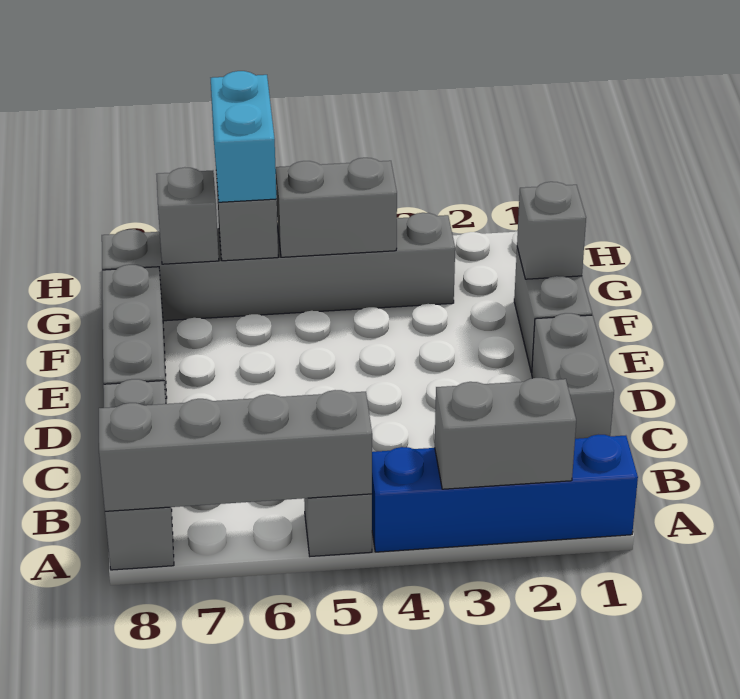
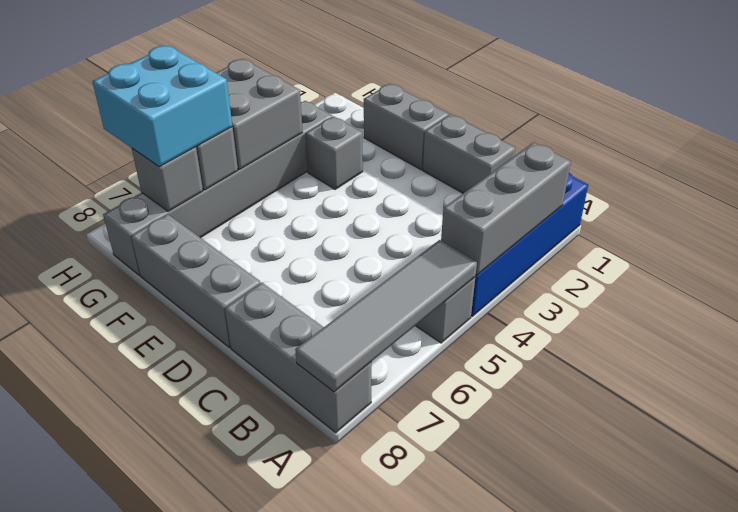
grey 1x2 brick [435,378,576,489] -> grey 1x3 brick [441,142,571,275]
grey 1x4 brick [99,390,372,511] -> grey 1x4 tile [295,240,477,392]
grey 1x1 brick [517,182,586,279] -> grey 1x1 brick moved to [305,117,363,189]
grey 1x2 brick [276,158,397,257] -> grey 2x2 brick [216,59,302,169]
cyan 1x2 brick [211,71,276,202] -> cyan 2x2 brick [92,46,232,167]

